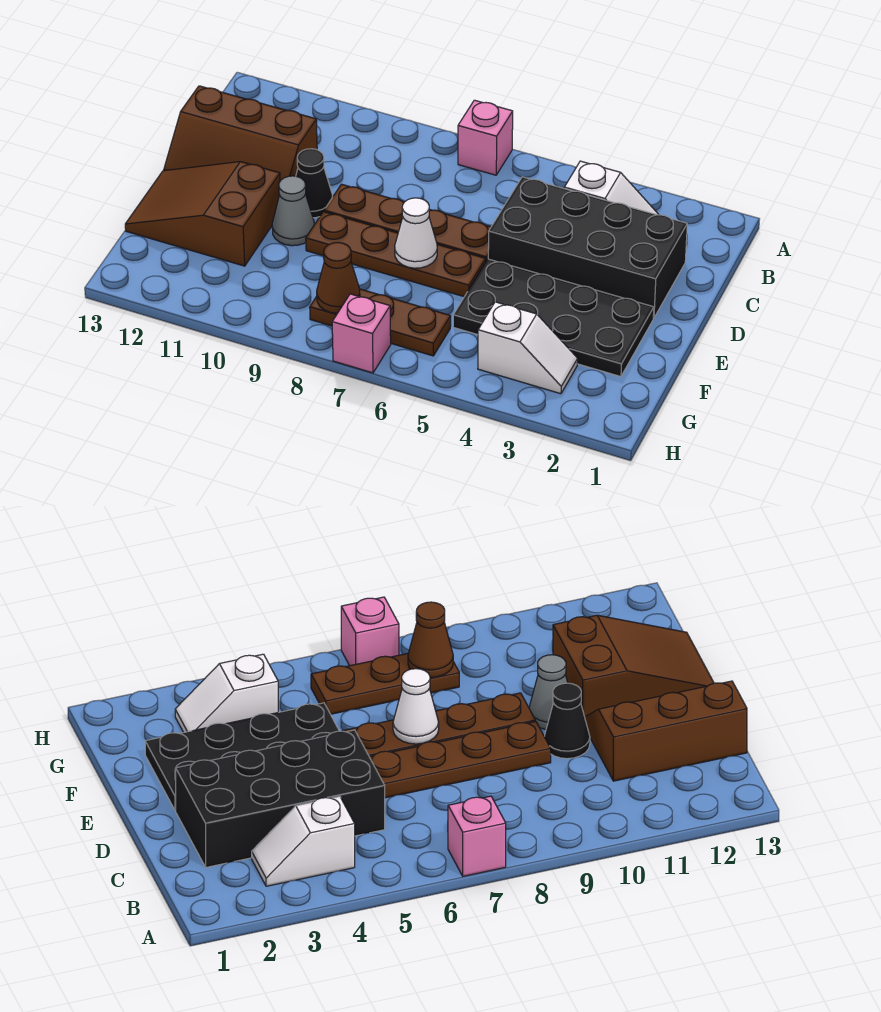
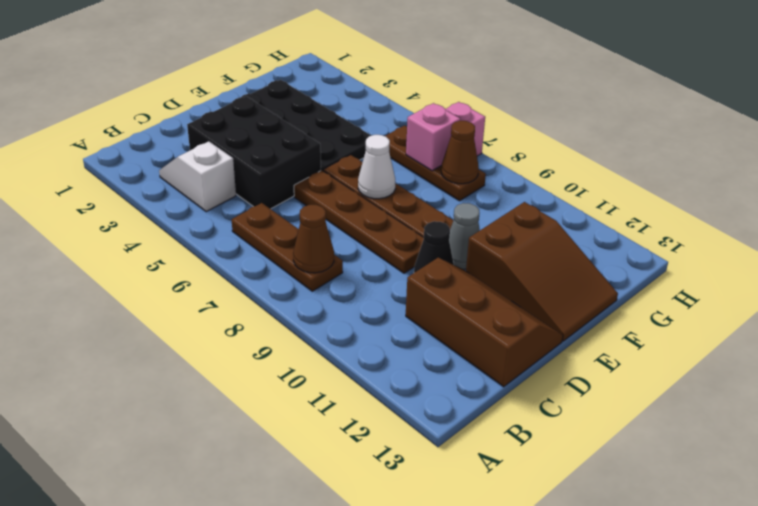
pink 1x1 brick [458,100,513,175] -> pink 1x1 brick moved to [406,103,460,171]
none -> brown 1x3 plate [232,203,343,291]
none -> brown 1x1 cone [293,205,334,273]
black 2x4 brick [488,177,687,318] -> black 2x3 brick [187,96,321,209]
white 1x2 slope [478,302,578,394] -> none

